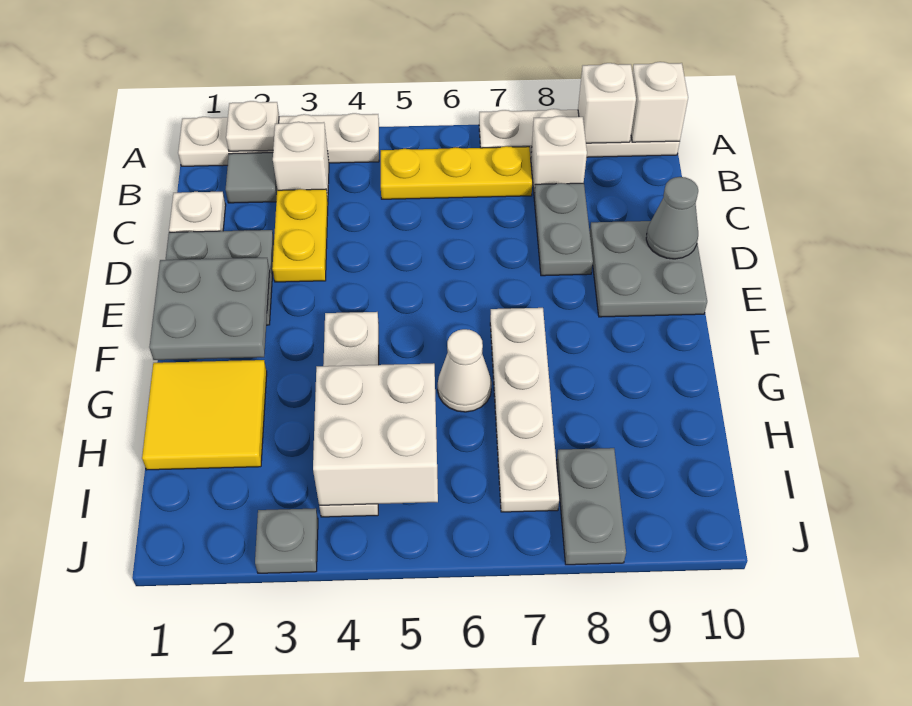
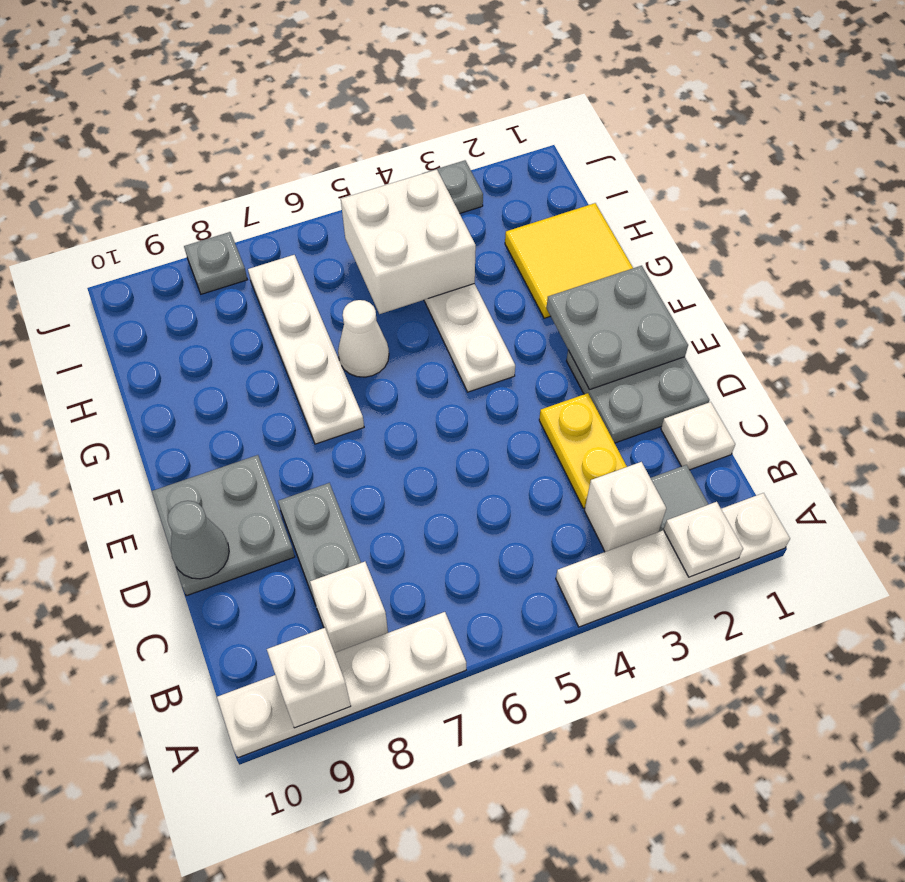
white 1x1 brick [631,62,688,142] -> none
yellow 1x3 plate [381,146,532,199] -> none
grey 1x2 plate [557,448,626,565] -> grey 1x1 plate [184,232,247,294]

